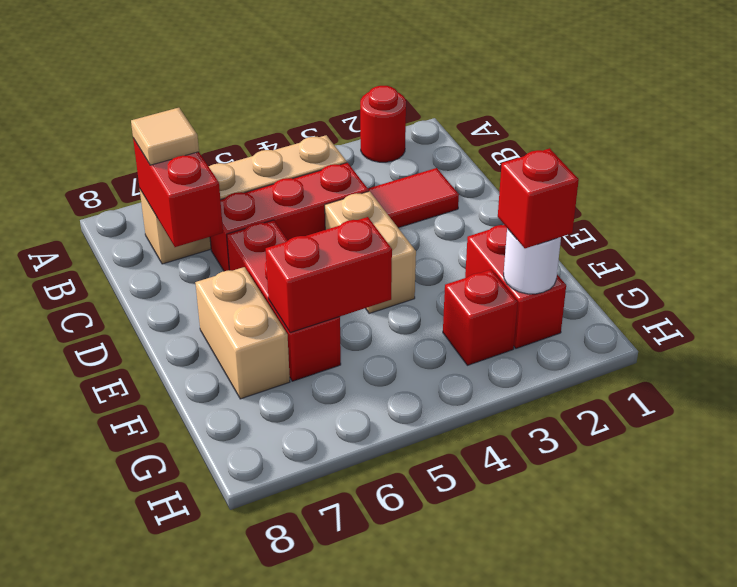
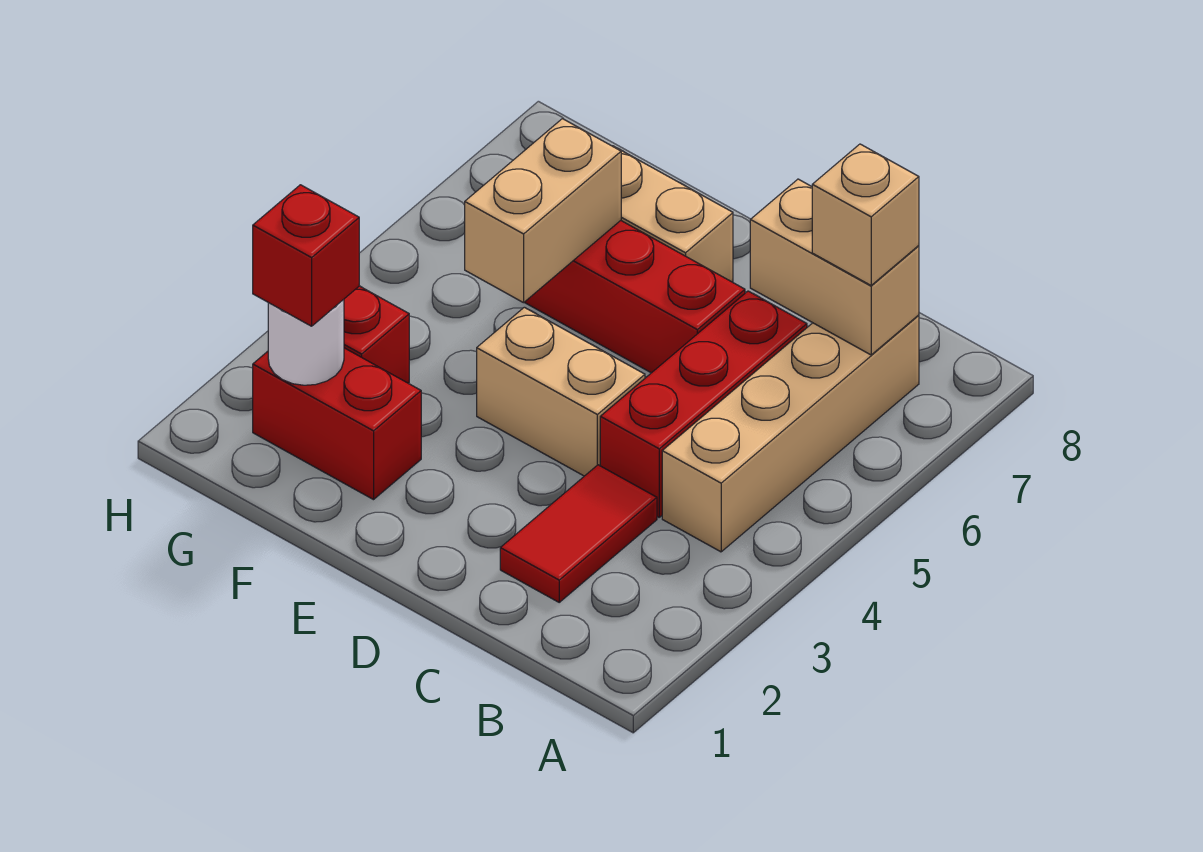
red 1x1 round brick [360,86,406,162] -> none
red 1x2 brick [133,138,223,247] -> tan 1x2 brick [750,179,919,355]
tan 1x1 tile [131,108,199,165] -> tan 1x1 brick [812,144,919,285]
red 1x2 brick [266,217,392,333] -> tan 1x2 brick [465,119,621,303]

